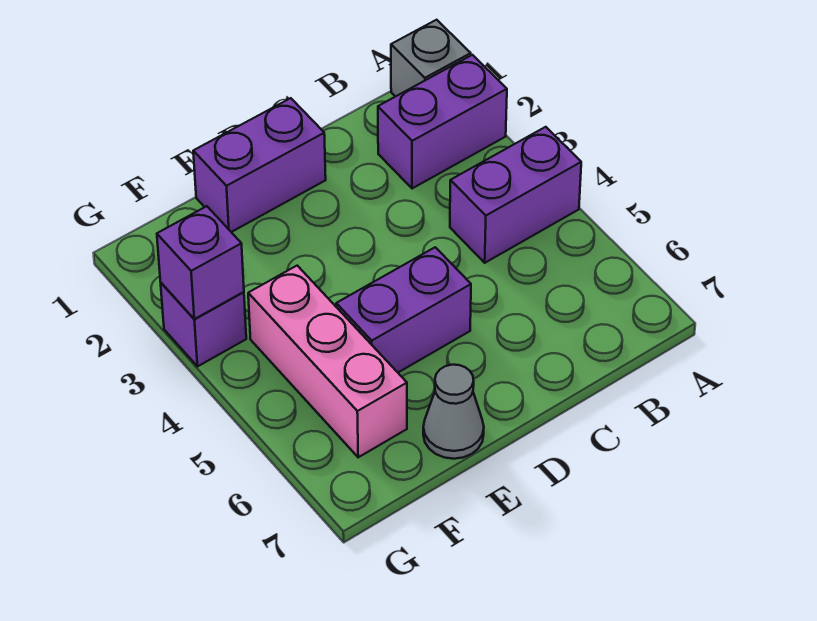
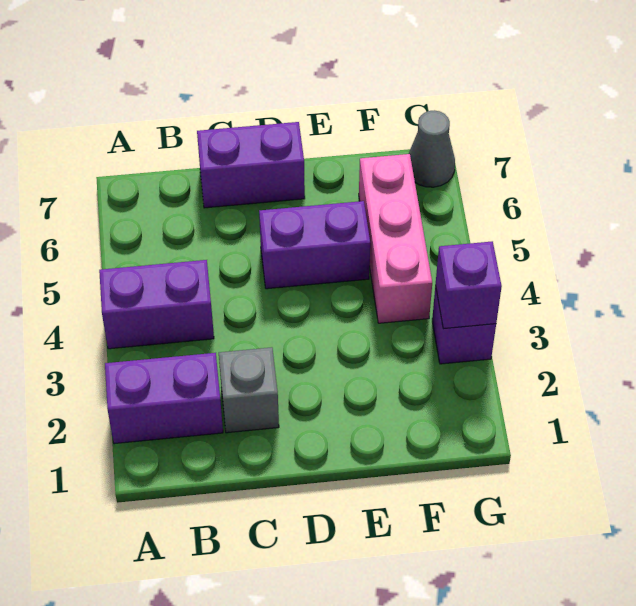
grey 1x1 brick [391,20,471,97] -> grey 1x1 brick moved to [219,347,279,433]
purple 1x2 brick [193,98,326,232] -> purple 1x2 brick moved to [197,122,305,208]
grey 1x1 cone [423,365,484,459] -> grey 1x1 cone moved to [409,110,455,187]

